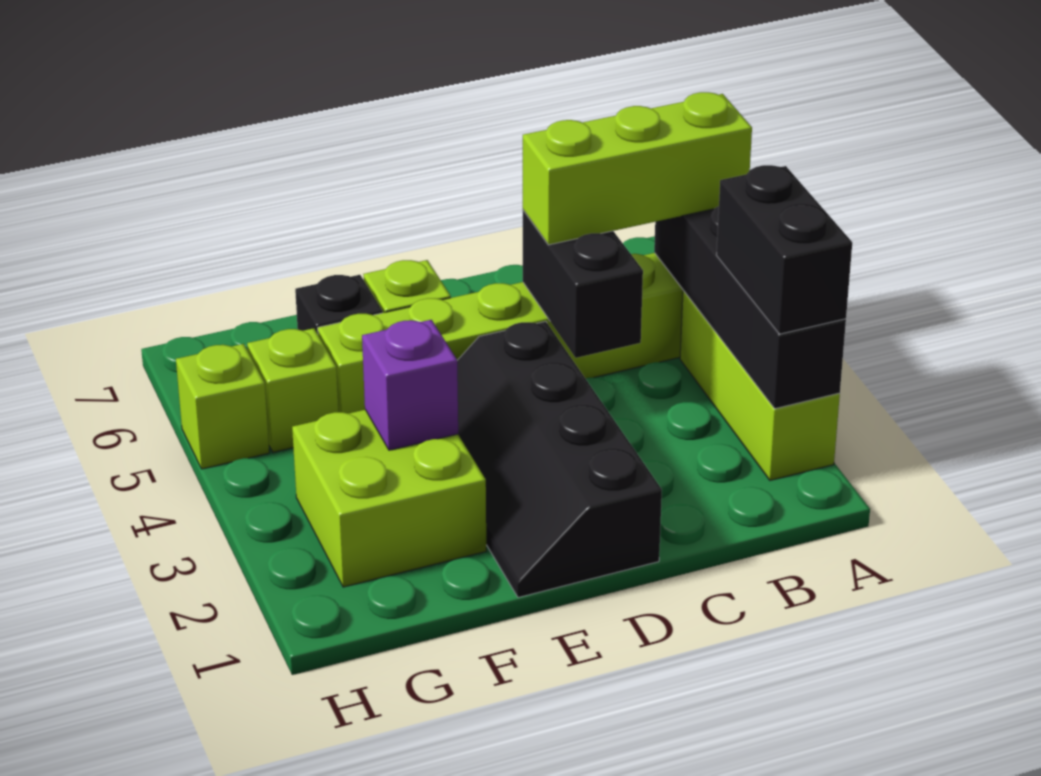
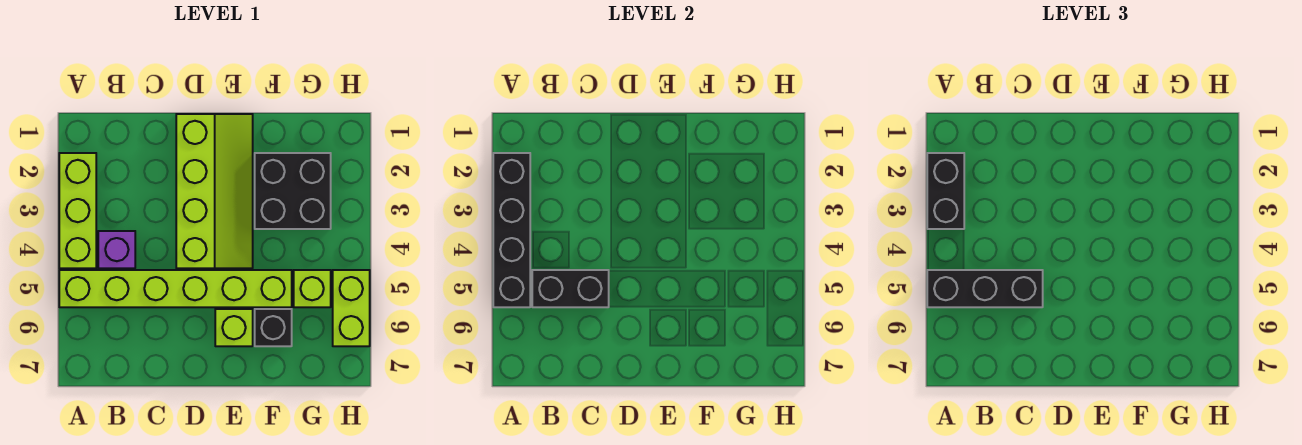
lime 1x3 brick [523,92,752,245] -> black 1x3 brick [927,270,1043,307]
black 1x2 brick [522,210,643,358] -> black 1x2 brick turned to [532,270,609,307]
black 2x4 slope [457,321,662,598] -> lime 2x4 slope [176,114,253,268]
lime 2x2 brick [292,410,486,587] -> black 2x2 brick [255,153,331,229]
purple 1x1 brick [362,320,458,450] -> purple 1x1 brick moved to [98,231,135,268]
lime 1x1 brick [176,344,269,469] -> lime 1x2 brick [333,270,370,346]

